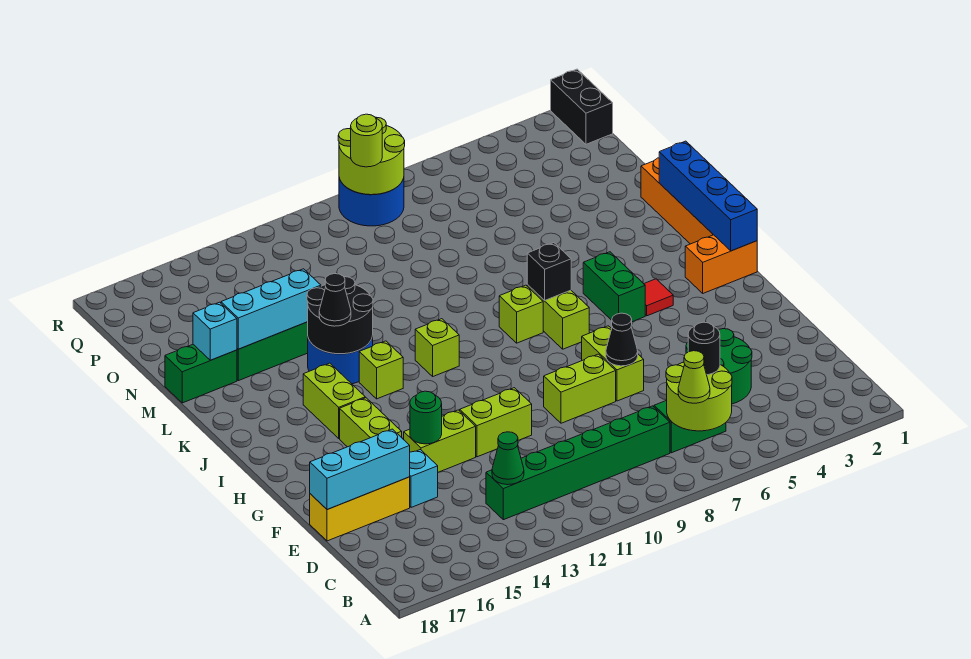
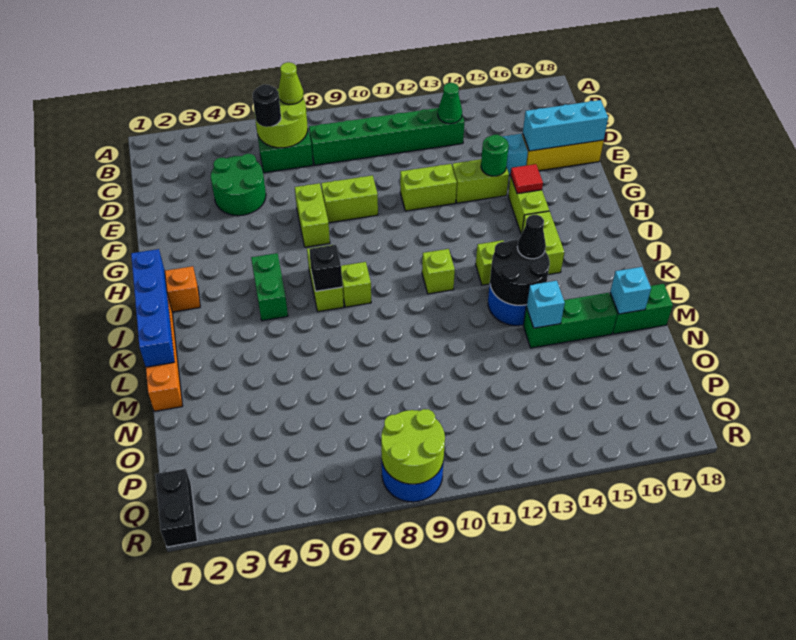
black 1x1 cone [606,313,638,366] -> none
red 1x1 tile [644,279,673,316] -> red 1x1 tile moved to [511,164,543,194]
cyan 1x3 brick [221,269,321,349] -> cyan 1x1 brick [526,281,565,328]
lime 1x1 round brick [351,114,382,167] -> none

